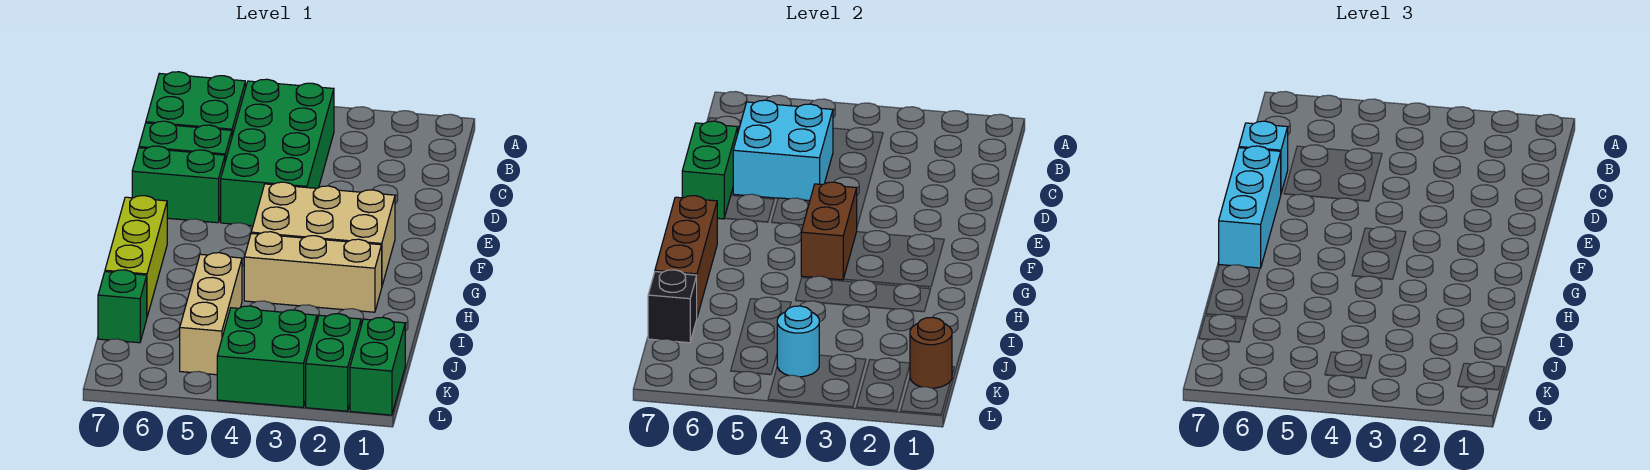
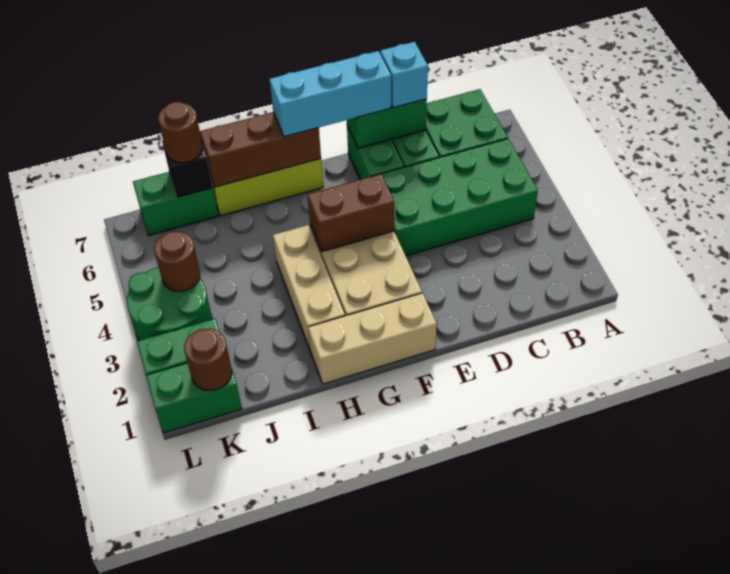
cyan 2x2 brick [733,100,833,201] -> none
tan 1x3 brick [180,253,242,375] -> tan 1x3 brick moved to [308,293,437,384]
green 1x1 brick [98,270,147,343] -> green 1x2 brick [133,172,218,235]
none -> brown 1x1 round brick [158,102,203,163]
green 2x2 brick [217,306,317,407] -> green 2x2 round brick [127,267,212,341]
cyan 1x1 round brick [777,306,819,377] -> brown 1x1 round brick [154,231,200,291]

